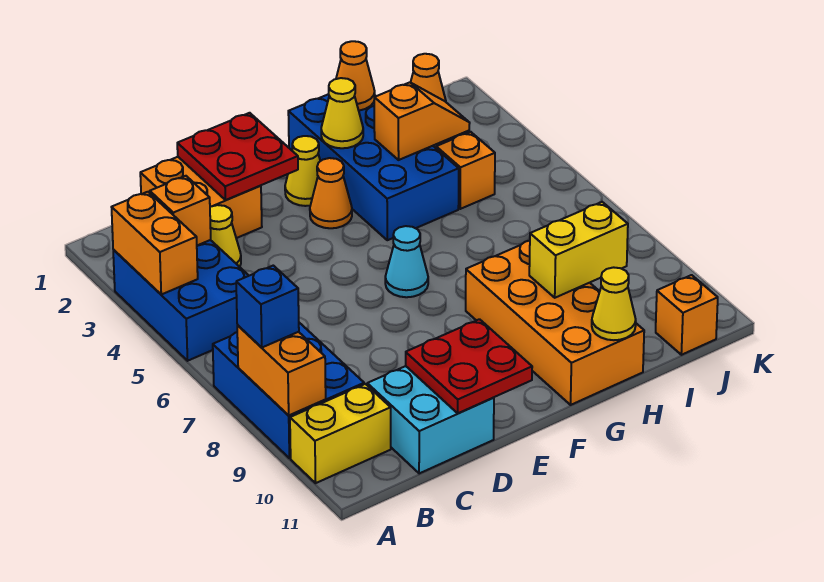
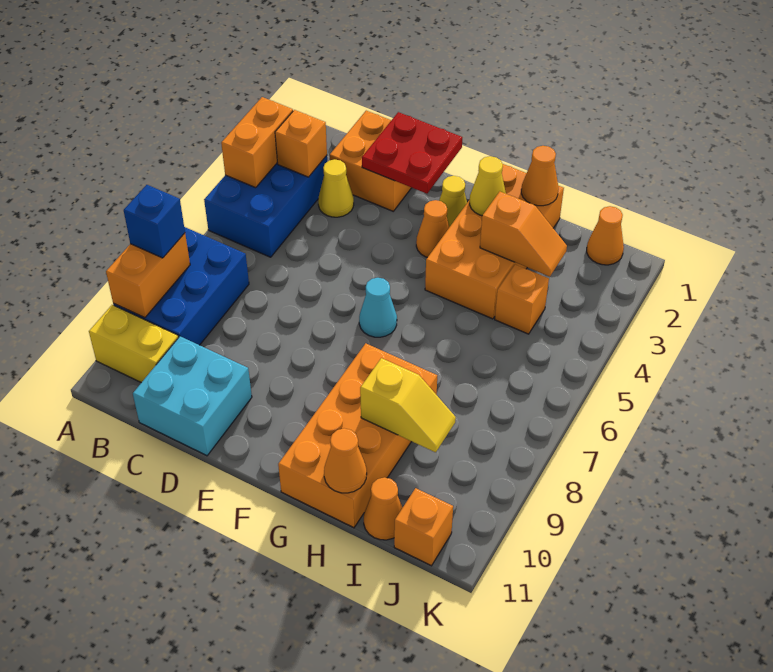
red 2x2 plate [406,319,532,413] -> none
blue 2x4 brick [288,94,459,240] -> orange 2x4 brick [425,164,564,319]
yellow 1x2 brick [529,202,628,298] -> yellow 1x2 slope [360,358,456,452]
yellow 1x1 cone [592,267,636,340] -> orange 1x1 cone [324,428,367,493]
none -> orange 1x1 cone [364,477,403,540]

